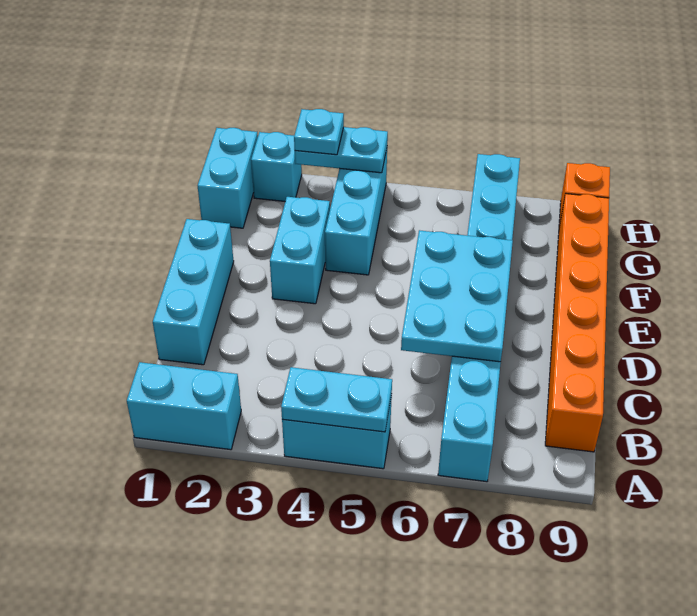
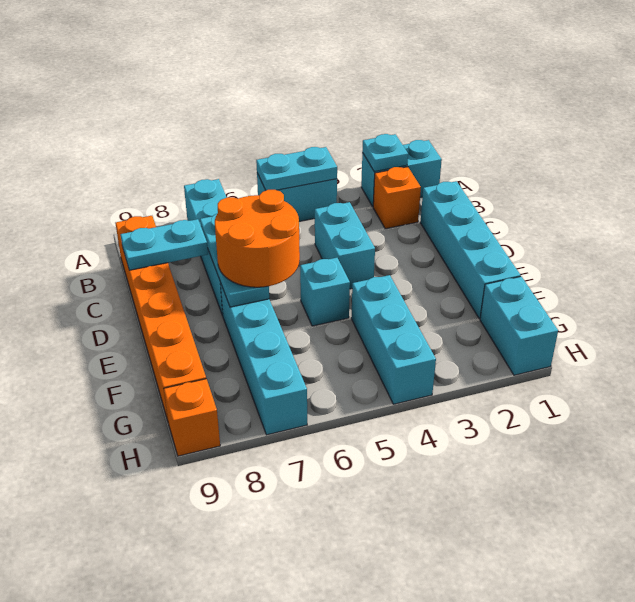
none -> orange 1x1 brick [373,167,421,229]
cyan 1x3 brick [153,219,234,365] -> cyan 1x4 brick [420,181,521,319]
cyan 2x3 plate [401,230,513,362] -> cyan 1x3 plate [200,214,269,307]
none -> orange 2x2 round brick [215,190,300,287]
cyan 1x2 brick [270,197,330,304] -> cyan 1x2 brick moved to [315,202,375,289]
cyan 1x1 brick [251,132,302,201] -> cyan 1x1 brick moved to [300,258,350,326]
cyan 1x2 plate [295,127,388,173] -> cyan 1x2 plate moved to [120,219,208,270]
cyan 1x1 plate [294,109,344,155] -> cyan 1x1 plate moved to [362,134,408,172]

